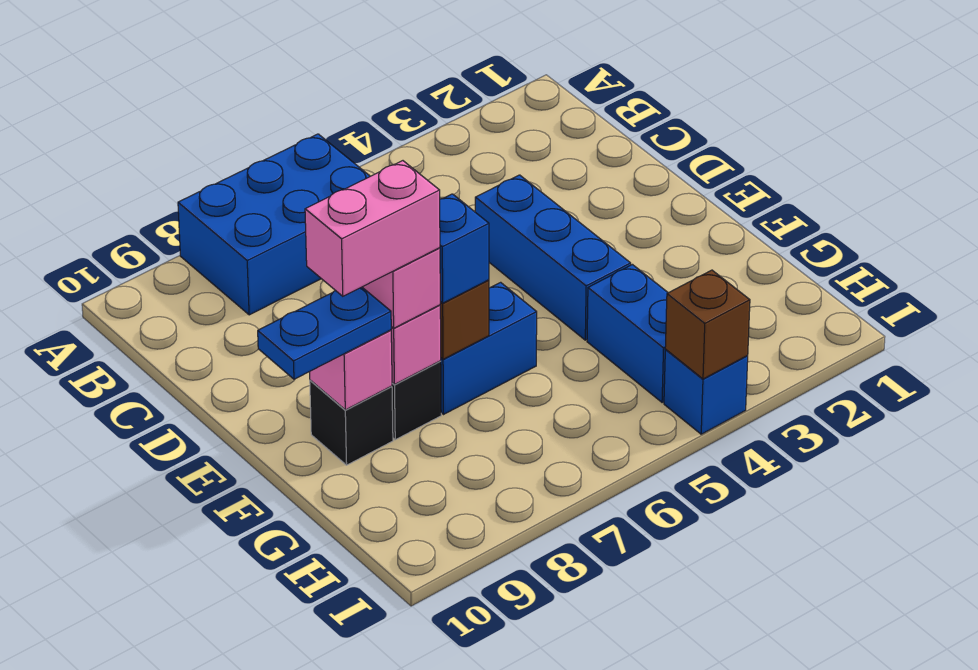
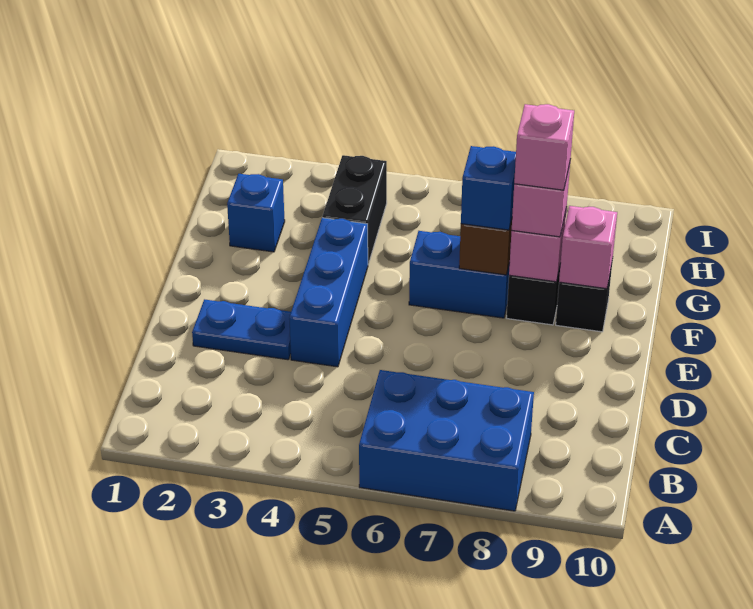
pink 1x2 brick [305,161,440,296] -> pink 1x1 brick [514,104,574,190]
blue 1x2 plate [258,287,391,379] -> blue 1x2 plate moved to [192,299,291,360]
blue 1x2 brick [587,265,668,403] -> black 1x2 brick [322,155,387,264]
blue 1x1 brick [664,350,748,434] -> blue 1x1 brick moved to [227,174,285,252]
brown 1x1 brick [665,270,750,379] -> none

